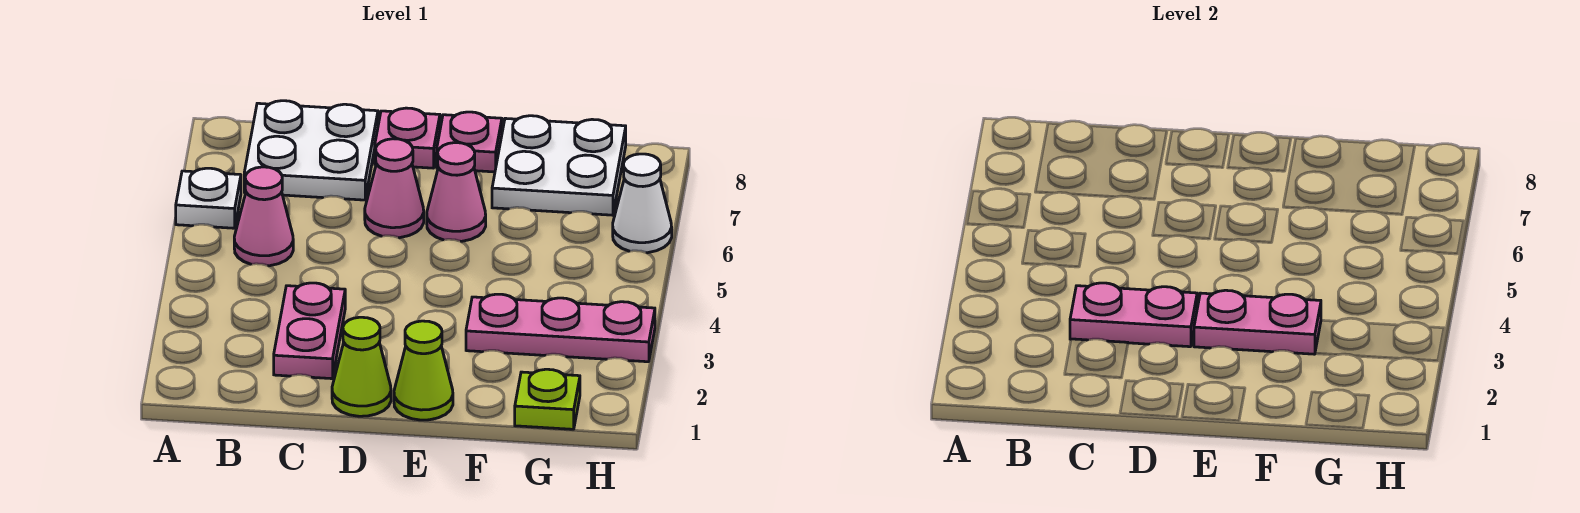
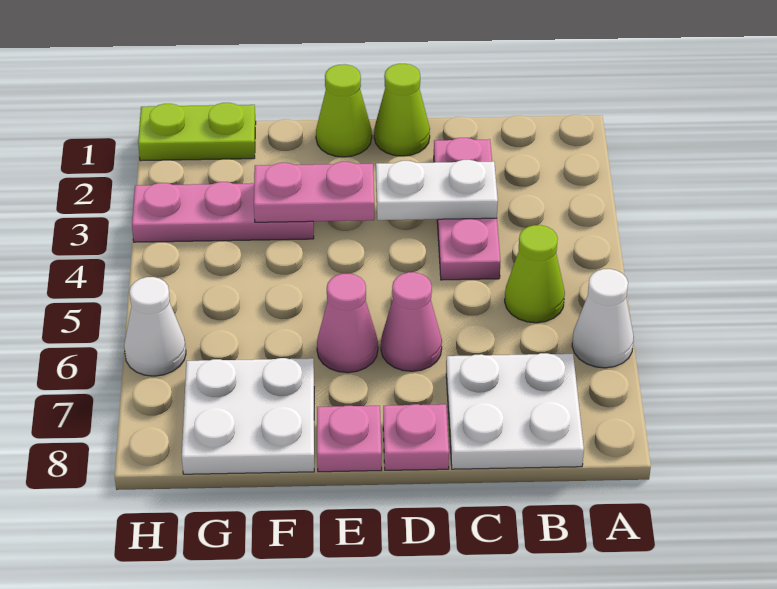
white 1x1 plate [176,168,241,228] -> white 1x1 cone [572,269,634,368]
pink 1x1 cone [234,167,293,266] -> lime 1x1 cone [505,225,565,323]
pink 1x2 plate [274,283,345,379] -> pink 1x3 plate [434,138,500,280]
pink 1x2 plate [1070,283,1197,347] -> white 1x2 plate [376,160,498,220]
lime 1x1 plate [515,369,580,429] -> lime 1x2 plate [138,103,256,161]

